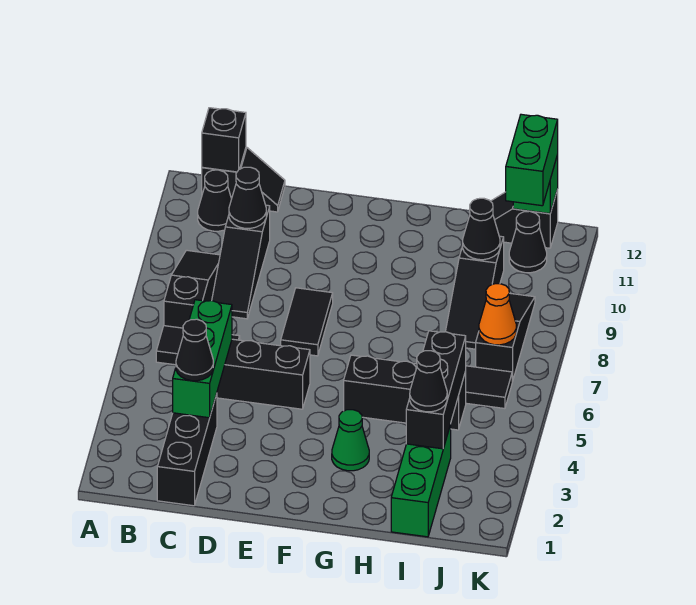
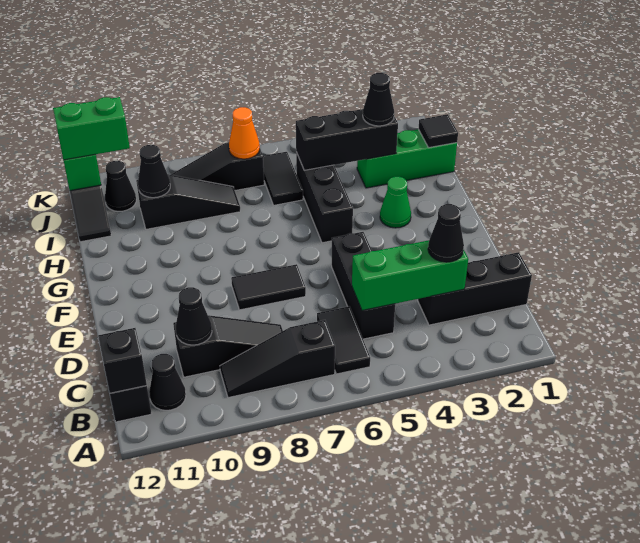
none -> black 1x1 tile [419,114,458,148]

